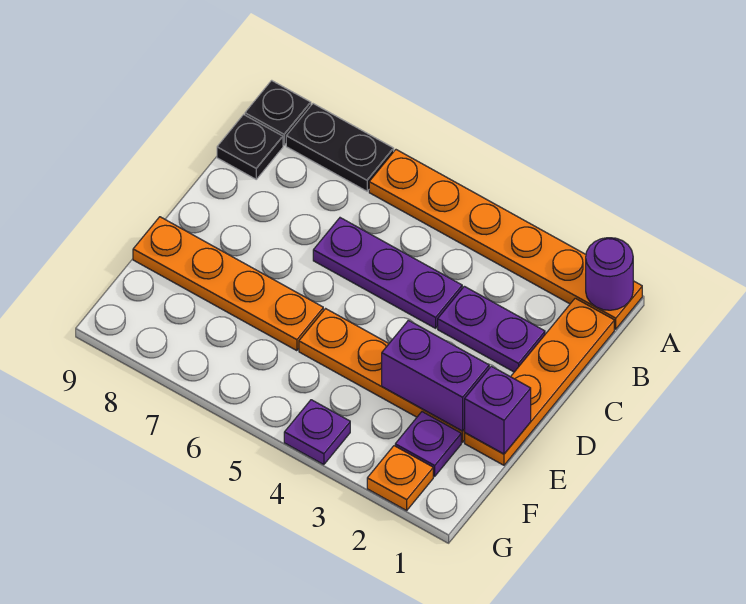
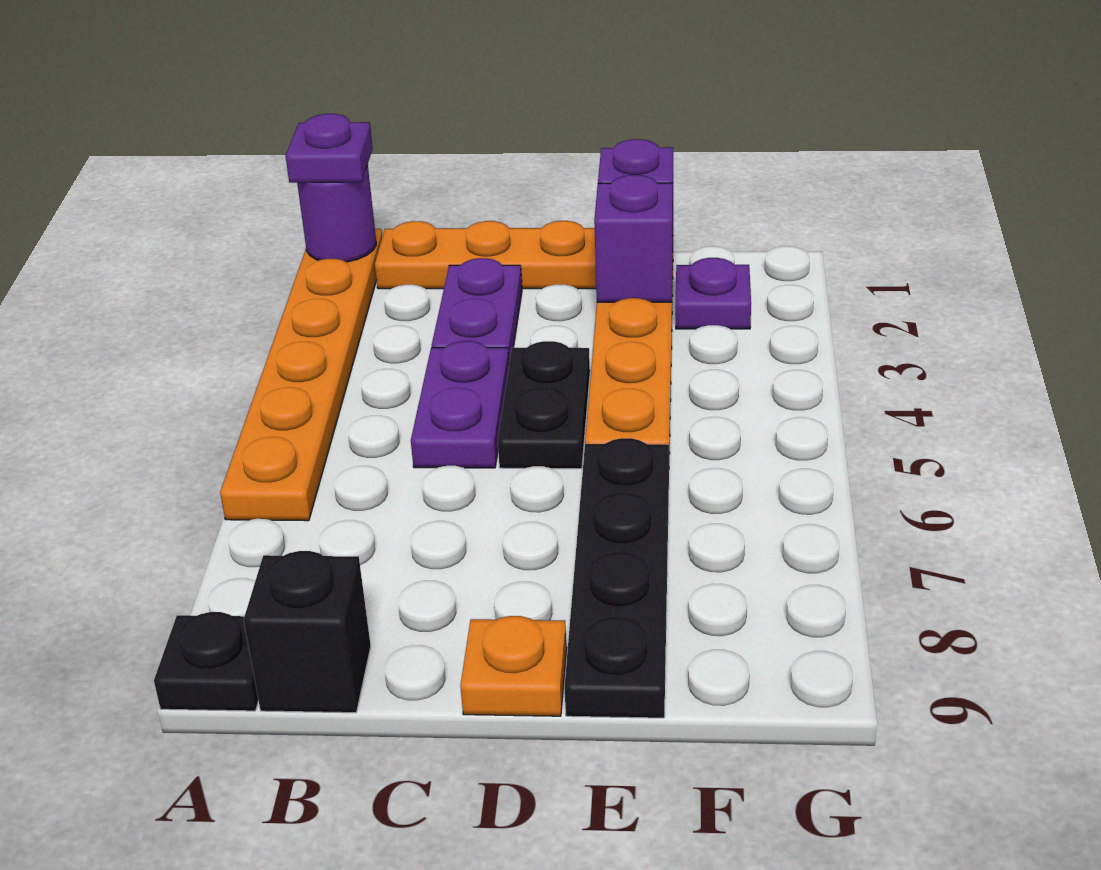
black 1x2 plate [286,104,394,191] -> black 1x2 plate moved to [498,341,590,469]
black 1x1 plate [217,115,283,179] -> black 1x1 brick [244,551,371,713]
purple 1x3 plate [313,218,462,328] -> purple 1x2 plate [411,341,509,468]
purple 1x2 brick [382,320,489,431] -> purple 1x1 brick [594,175,673,302]
orange 1x4 plate [133,217,323,351] -> black 1x4 plate [564,438,669,718]
orange 1x1 plate [367,446,433,510] -> orange 1x1 plate moved to [460,616,567,716]
purple 1x1 plate [284,400,350,465] -> purple 1x1 plate moved to [286,114,373,183]

